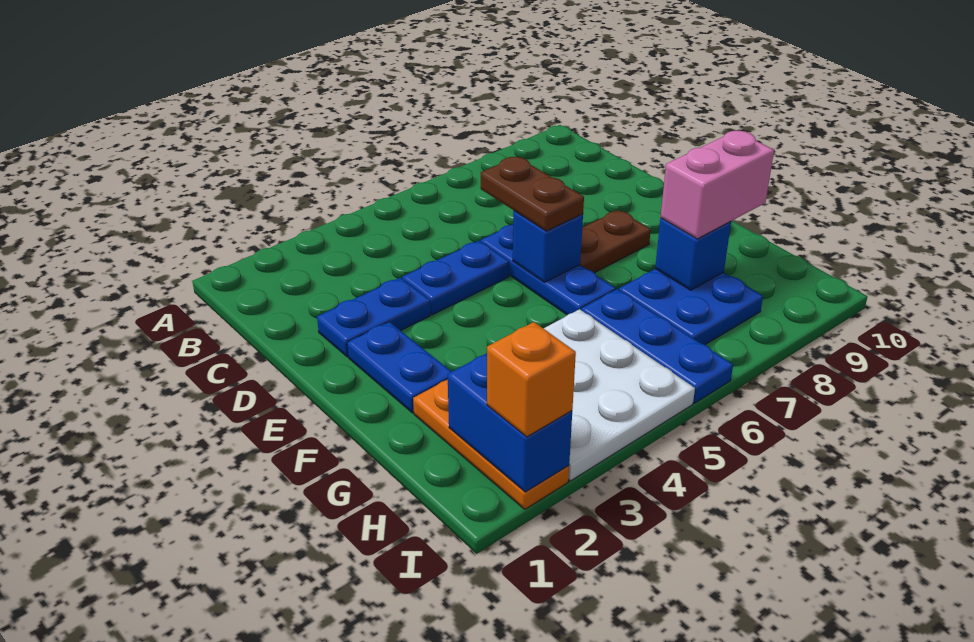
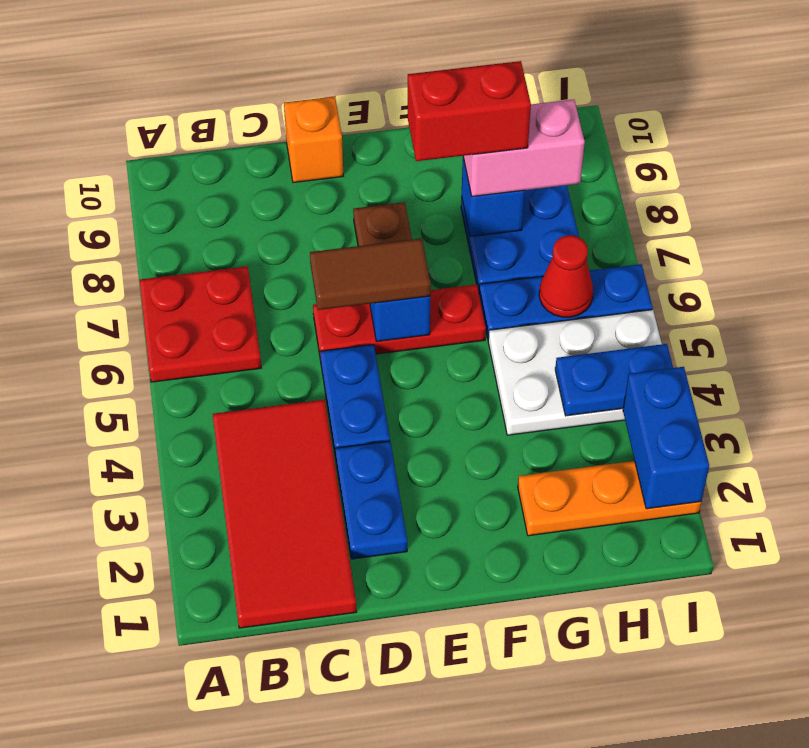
none -> red 2x2 plate [139,266,261,382]
none -> red 2x4 tile [213,399,357,628]
blue 1x3 plate [481,225,616,315] -> red 1x3 plate [313,284,486,361]
brown 1x2 plate [481,157,584,231] -> brown 1x2 tile [310,238,431,310]
blue 1x2 plate [347,322,452,413] -> blue 1x2 plate moved to [555,344,673,416]
none -> red 1x2 brick [408,61,531,161]
white 3x3 plate [544,309,695,481] -> white 2x3 plate [488,310,662,435]
pink 1x2 brick [661,131,774,239] -> pink 1x2 brick turned to [463,99,585,197]
blue 1x2 brick [448,353,572,492] -> blue 1x2 brick turned to [623,367,709,509]
none -> red 1x1 cone [539,235,593,317]
orange 1x1 brick [487,322,576,437] -> orange 1x1 brick moved to [284,97,343,183]

